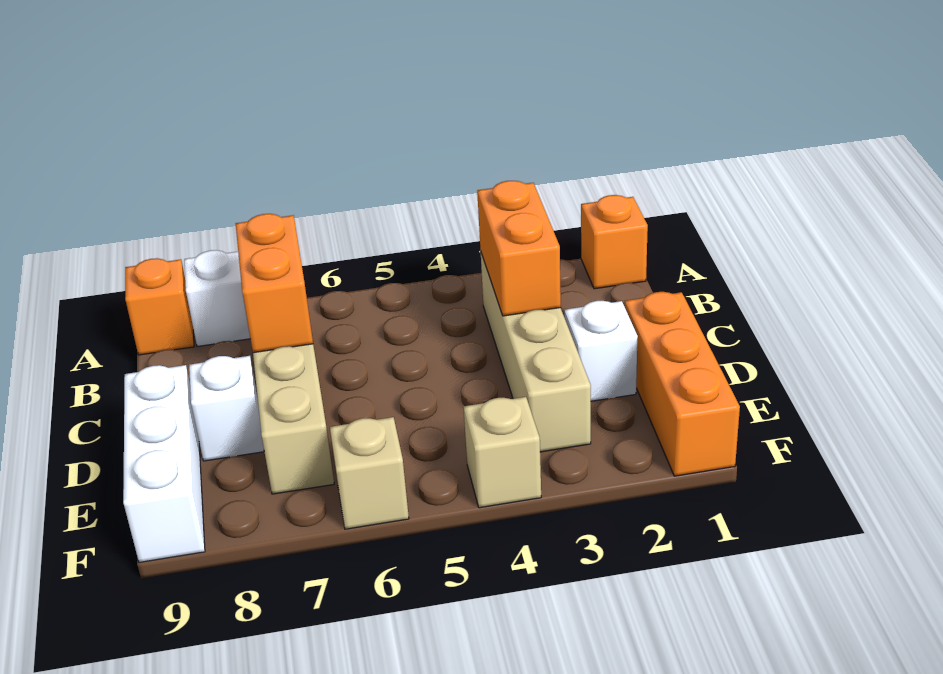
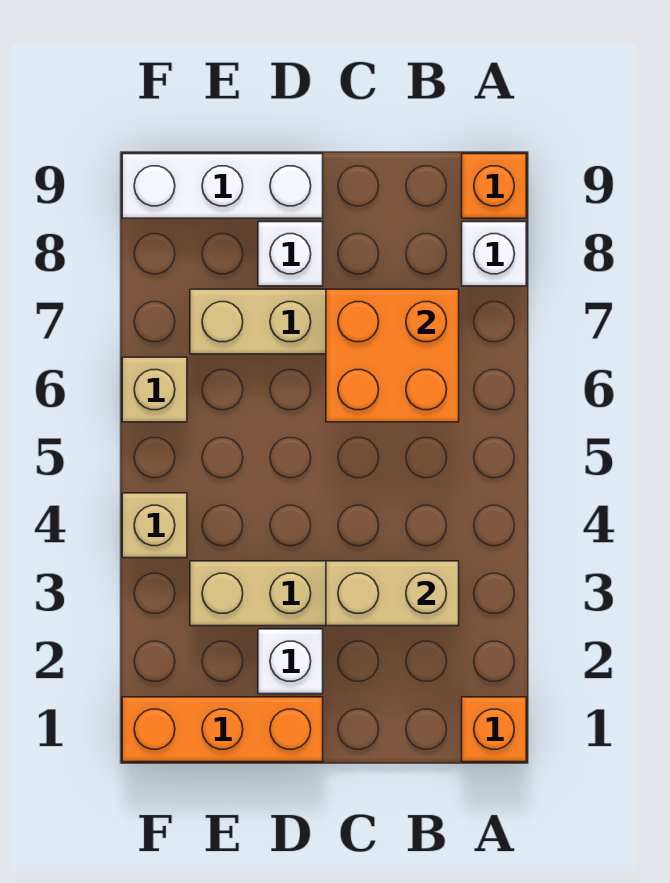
orange 1x2 brick [477,181,561,316] -> tan 1x2 brick [326,561,459,626]
orange 1x2 brick [236,214,313,353] -> orange 2x2 brick [326,289,459,422]

